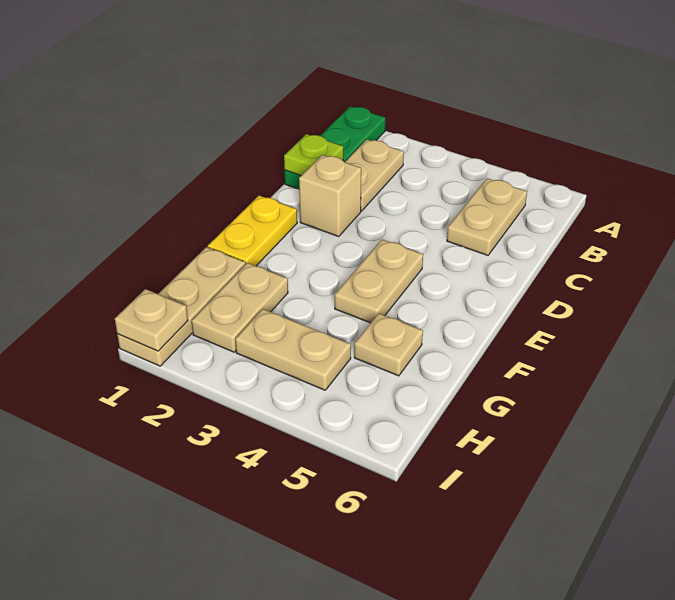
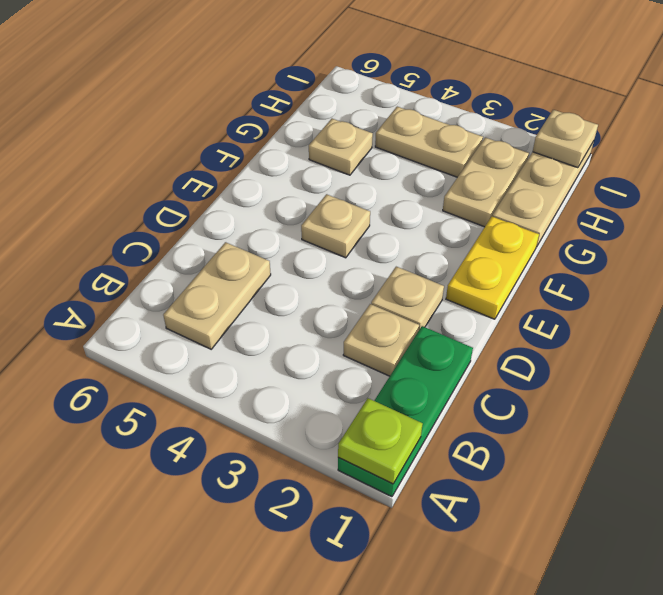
tan 1x2 plate [345,140,404,211] -> tan 1x1 plate [343,304,419,376]
lime 1x1 plate [284,134,343,175] -> lime 1x1 plate moved to [338,398,423,484]
tan 1x1 brick [299,155,361,236] -> tan 1x1 plate [371,267,444,330]
tan 1x2 plate [335,240,423,323] -> tan 1x1 plate [301,194,370,258]

